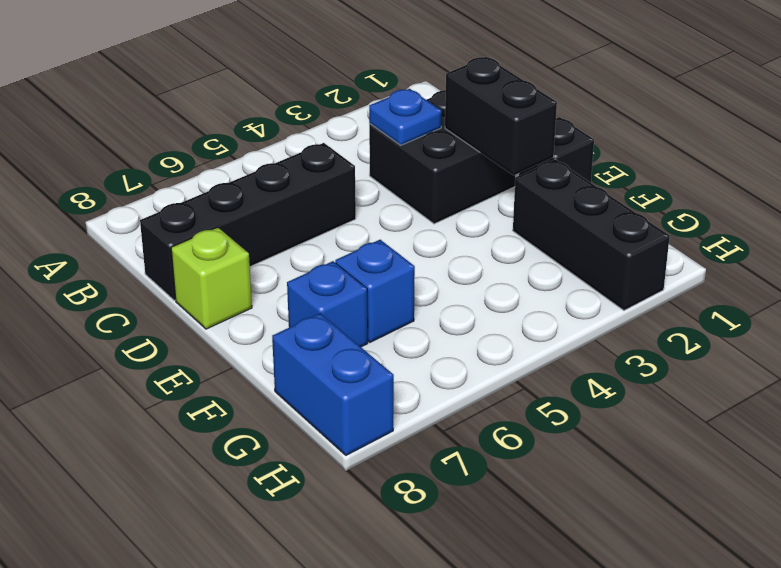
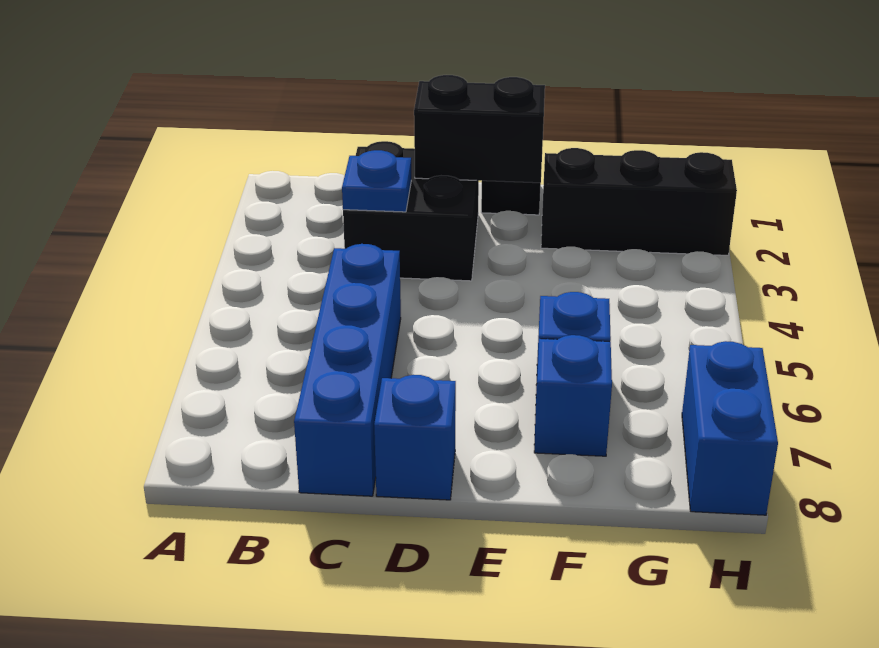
black 1x4 brick [140,143,356,300] -> blue 1x4 brick [294,244,401,496]
lime 1x1 brick [171,227,252,329] -> blue 1x1 brick [374,375,456,500]
blue 1x2 brick [272,313,394,455] -> blue 1x2 brick turned to [682,341,778,515]

